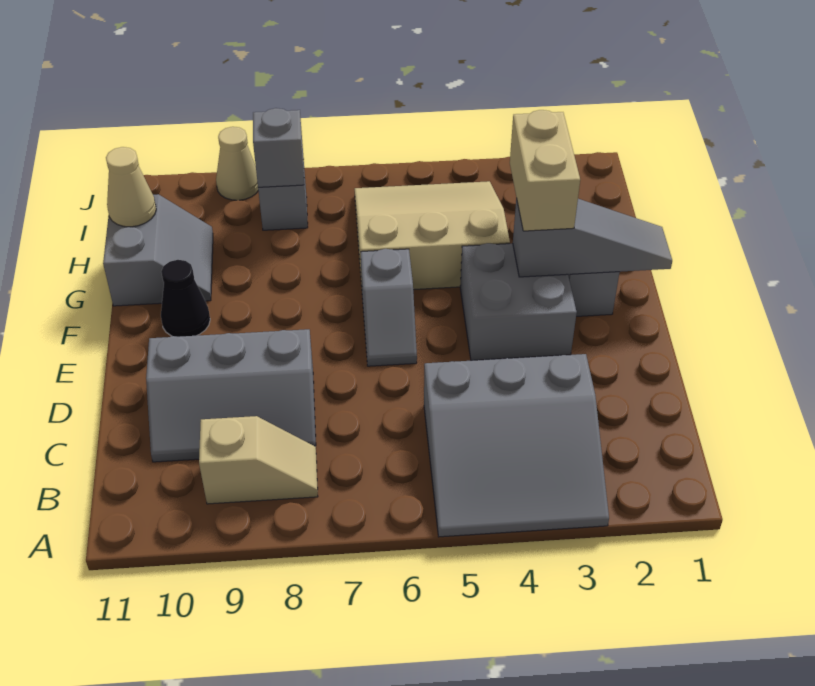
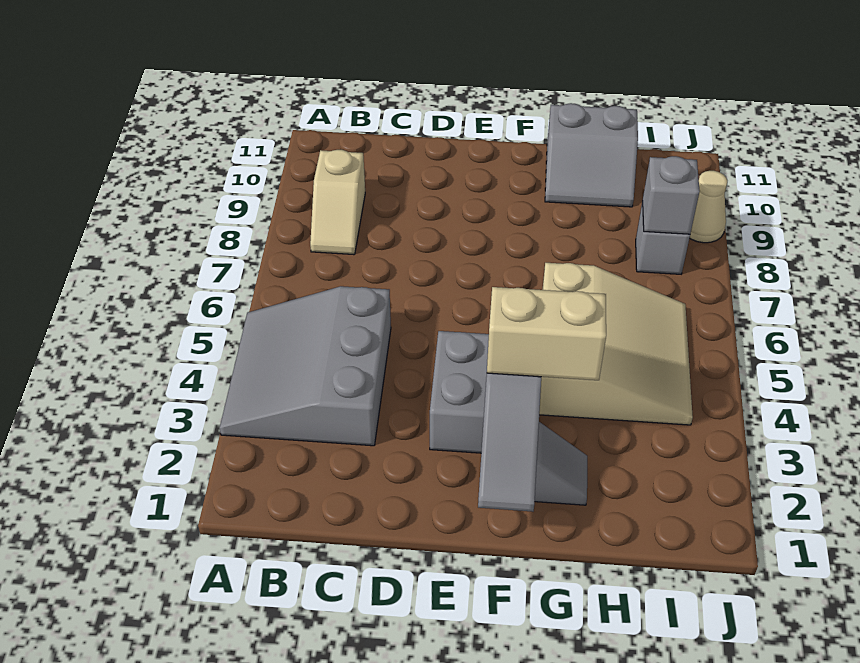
grey 2x3 slope [146,329,316,462] -> none
grey 1x2 slope [361,249,417,366] -> none
black 1x1 cone [161,260,210,337] -> none
tan 1x1 cone [106,147,156,227] -> none

